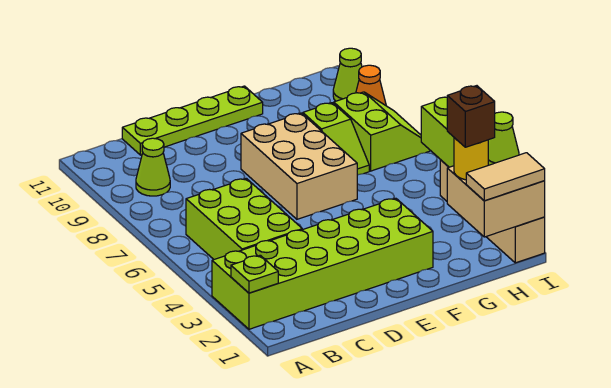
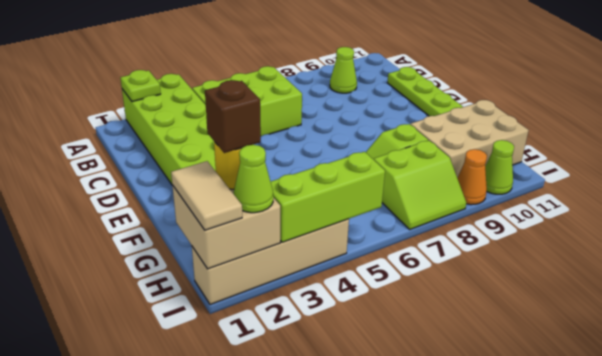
tan 2x3 brick [241,113,357,219] -> tan 2x3 brick moved to [410,100,529,178]

